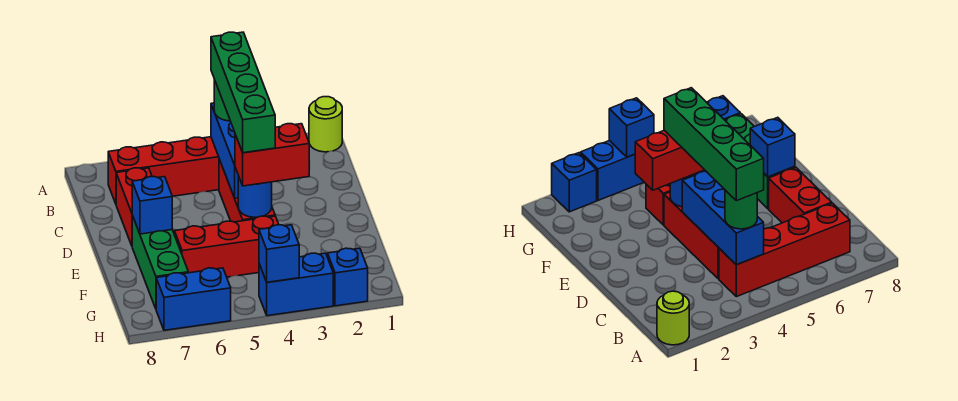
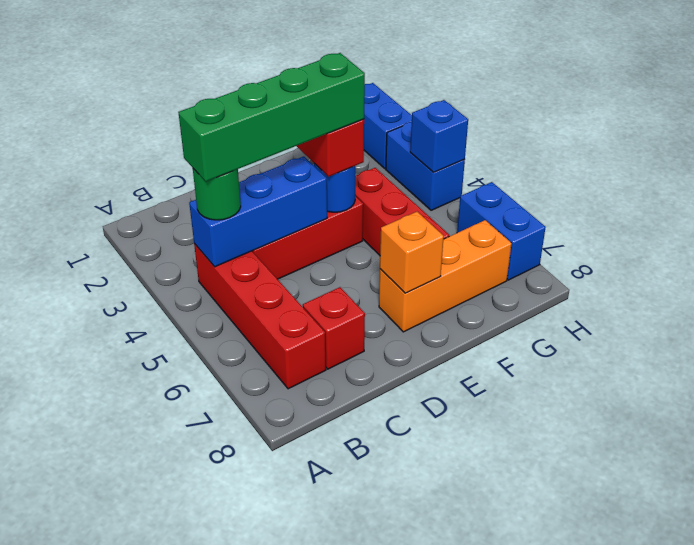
lime 1x1 round brick [309,97,342,152] -> none
red 1x2 brick [116,168,152,246] -> red 1x1 brick [303,287,365,369]
green 1x3 brick [132,216,188,309] -> orange 1x3 brick [379,220,512,332]
blue 1x1 brick [132,177,172,234] -> orange 1x1 brick [380,212,444,293]
blue 1x1 brick [327,248,368,306] -> blue 1x2 brick [364,83,412,169]

